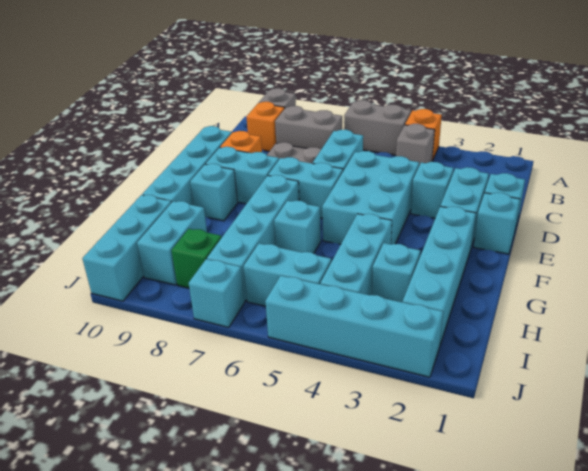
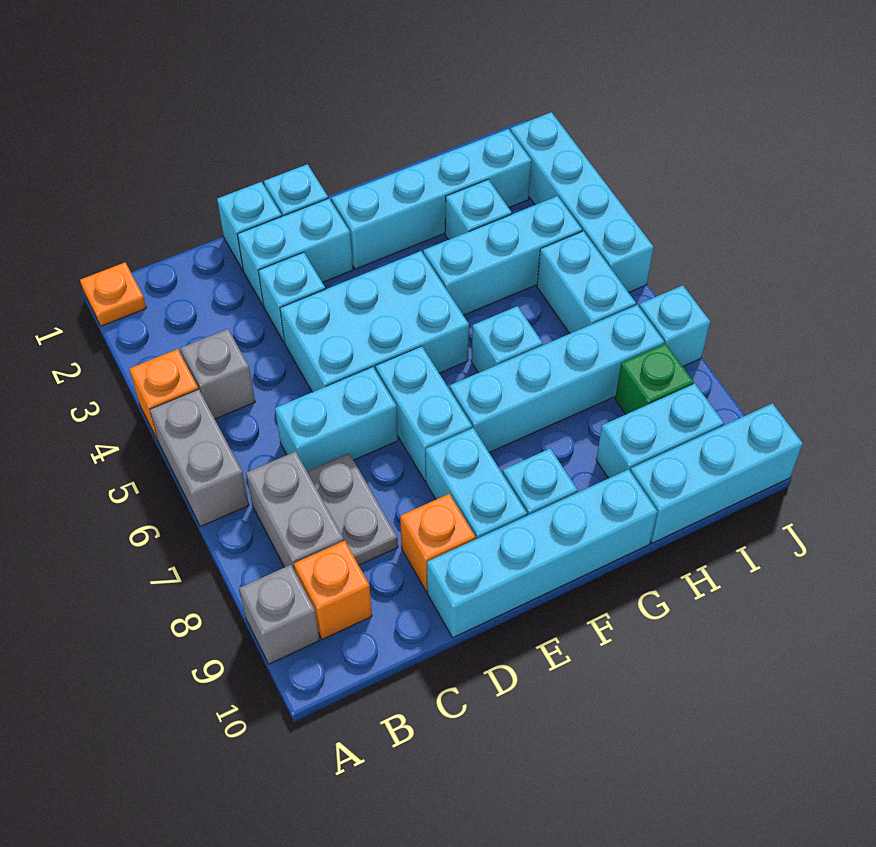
none -> orange 1x1 plate [80,262,146,326]

